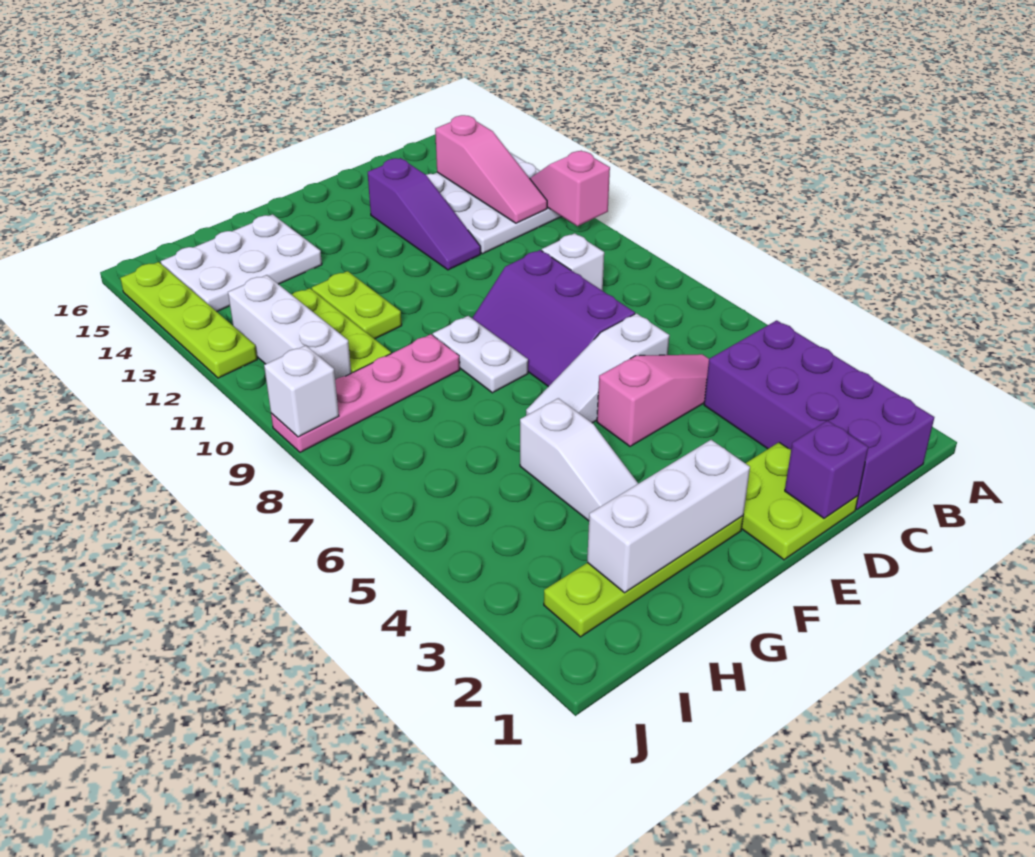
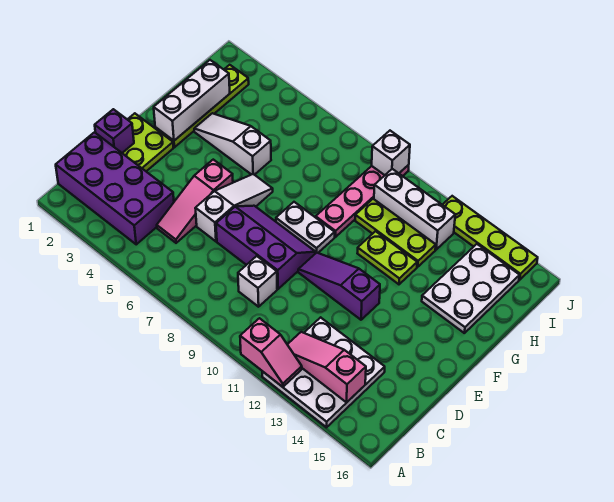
purple 1x3 slope [368,158,481,270] -> purple 1x3 slope moved to [298,253,380,320]

